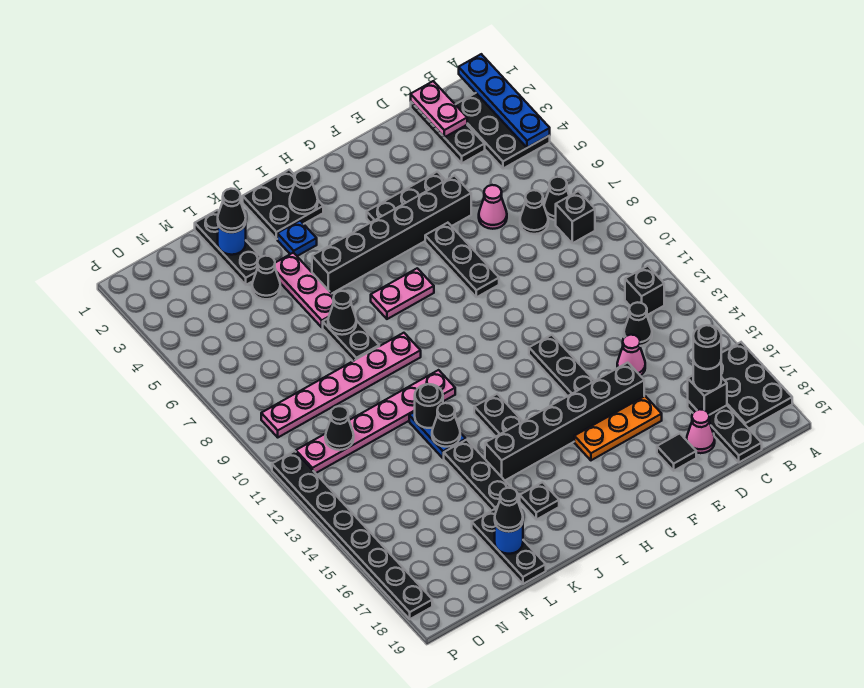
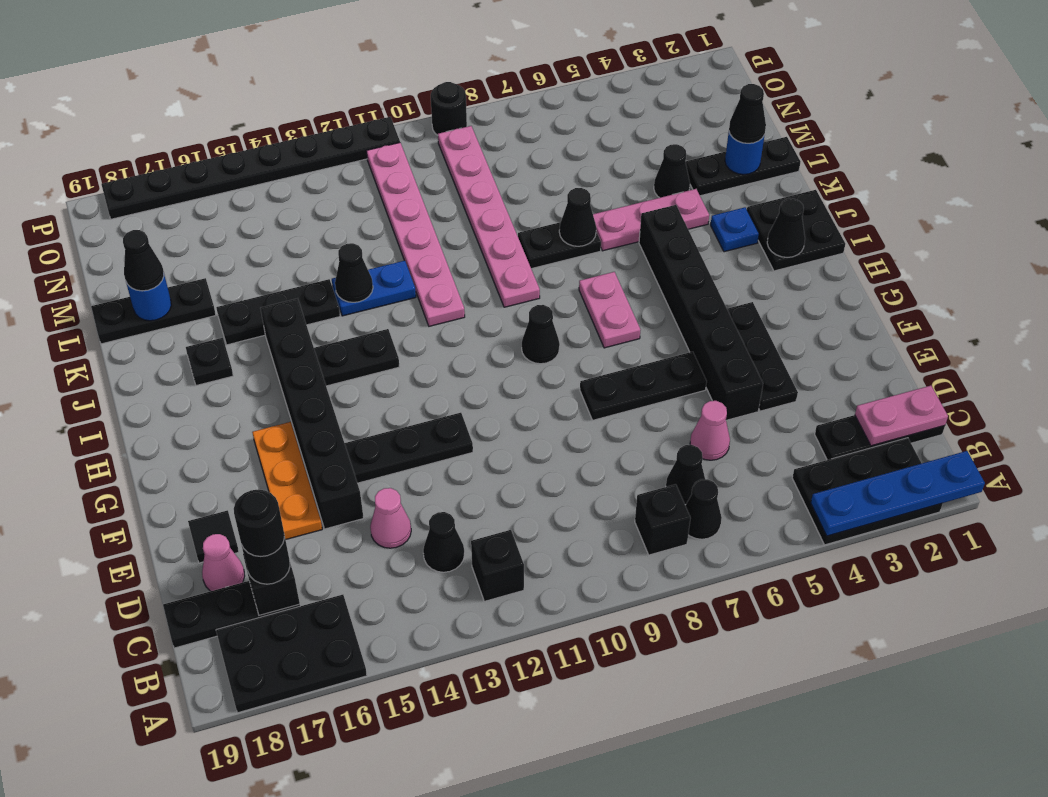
black 1x1 round brick [415,384,443,428] -> black 1x1 round brick moved to [431,82,467,135]
black 1x1 cone [325,406,354,450] -> black 1x1 cone moved to [522,305,560,364]

